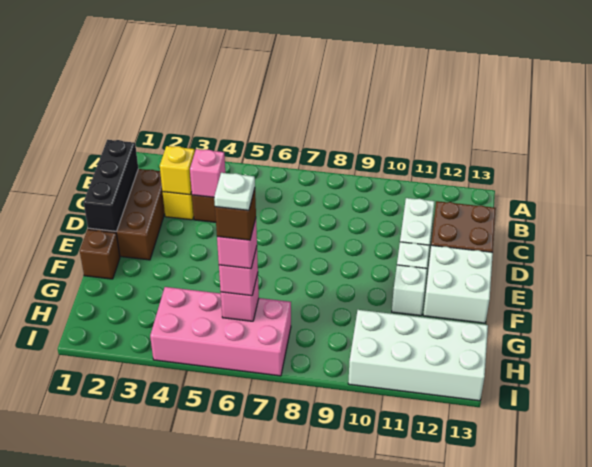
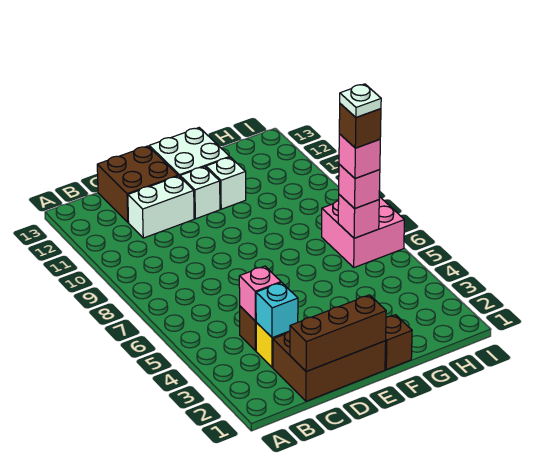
black 1x3 brick [84,140,138,231] -> brown 1x3 brick [290,295,386,372]
yellow 1x1 brick [160,146,195,195] -> cyan 1x1 brick [256,282,298,338]
pink 2x4 brick [150,287,291,376] -> pink 2x2 brick [322,196,404,268]
white 2x4 brick [348,310,488,401] -> none

